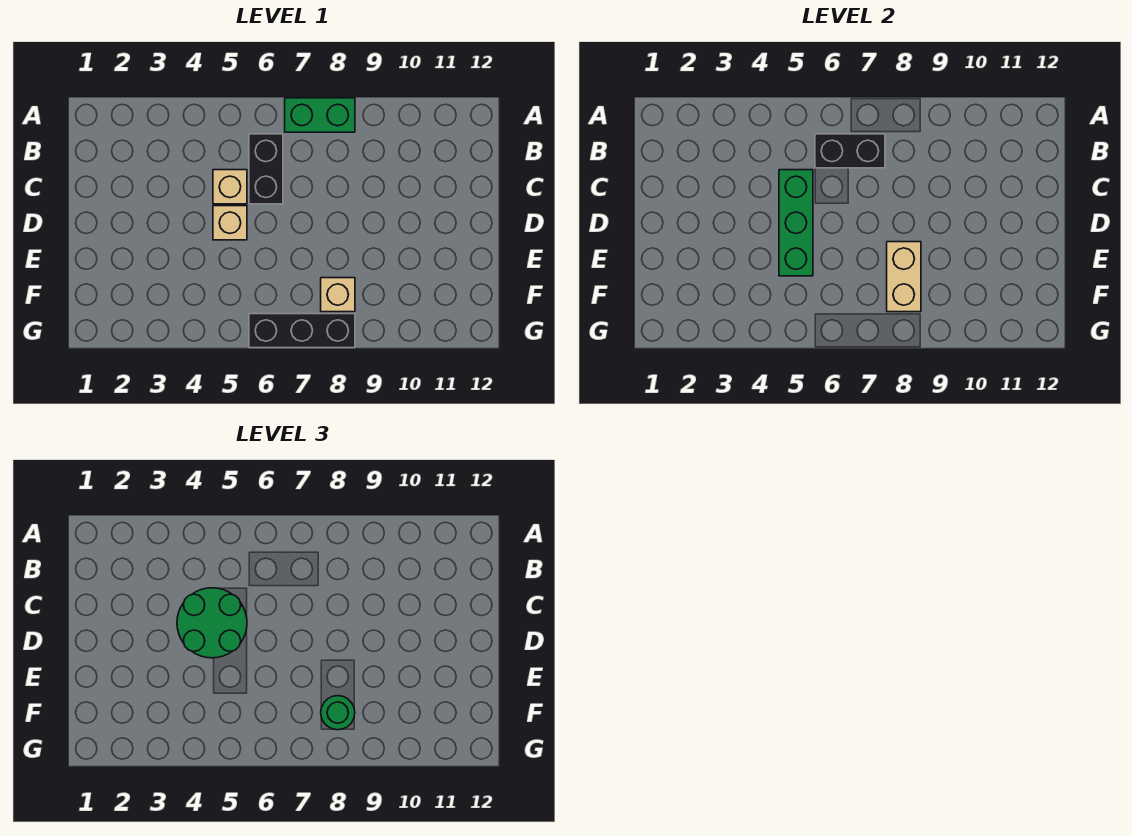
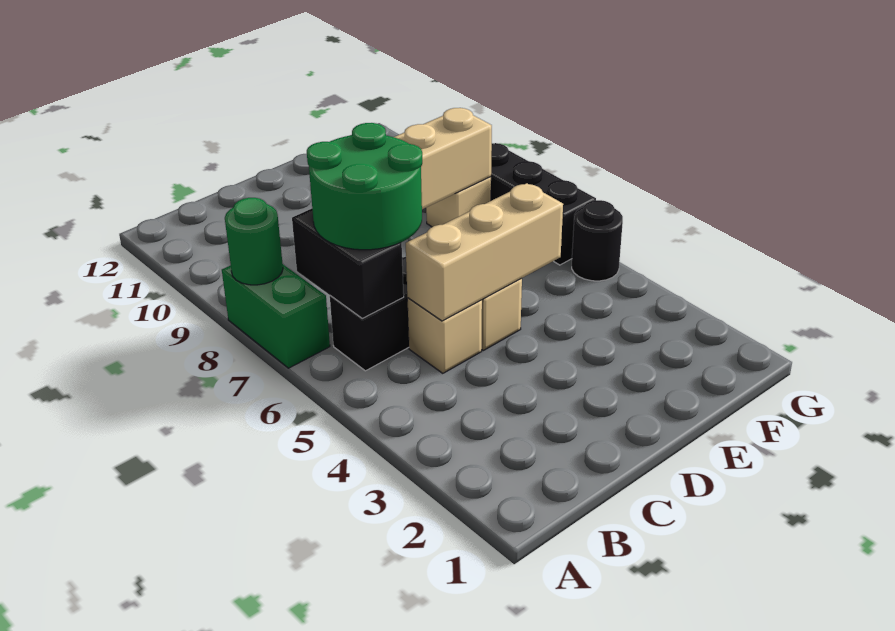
green 2x2 round brick [177,588,247,658] -> green 2x2 round brick moved to [307,123,422,250]
green 1x3 brick [779,170,813,276] -> tan 1x3 brick [406,183,563,321]
green 1x1 round brick [321,696,355,730] -> green 1x1 round brick moved to [225,198,283,285]
none -> black 1x1 round brick [572,200,623,281]

